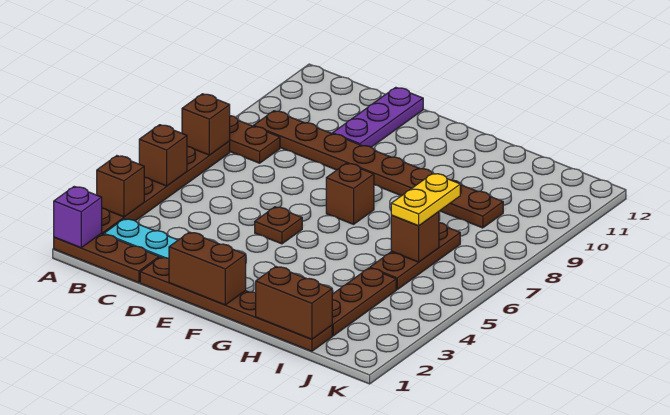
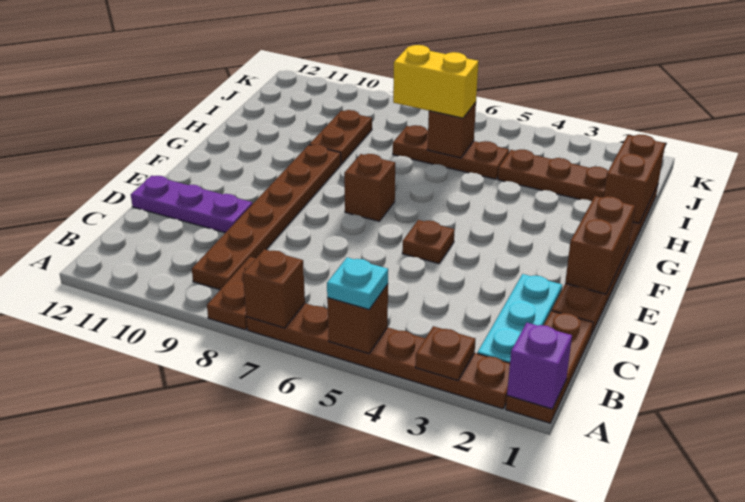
brown 1x1 brick [97,156,144,217] -> brown 1x1 plate [415,326,476,380]
none -> cyan 1x1 plate [327,257,388,309]
yellow 1x2 plate [391,173,460,226] -> yellow 1x2 brick [393,45,478,118]

